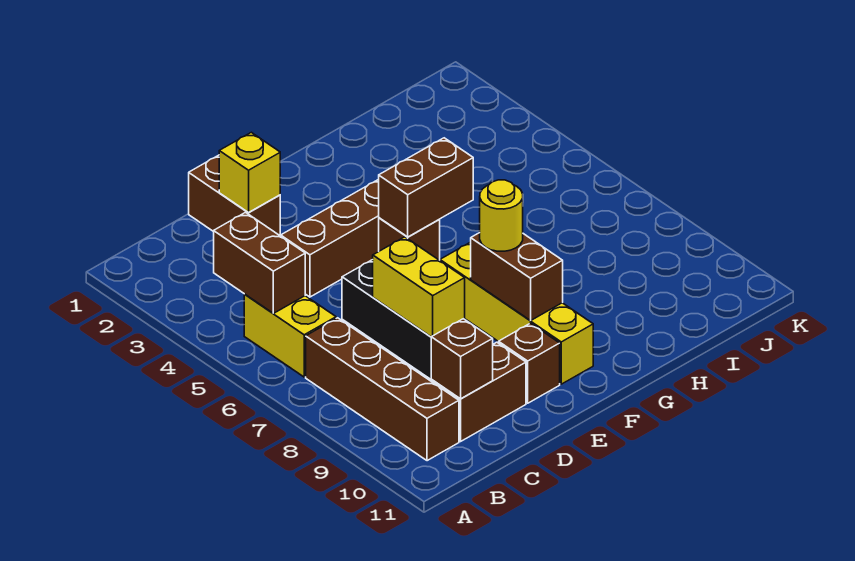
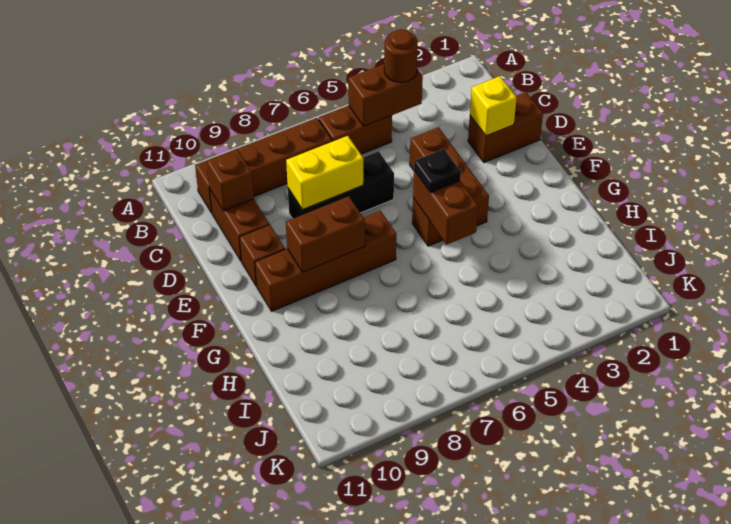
none -> brown 1x1 round brick [384,29,418,82]
yellow 1x2 brick [244,294,336,377] -> brown 1x2 brick [319,106,392,154]
none -> black 1x1 plate [414,149,461,193]
yellow 1x4 brick [440,242,593,384] -> brown 1x4 brick [255,211,396,311]
yellow 1x1 round brick [480,180,523,251] -> none

